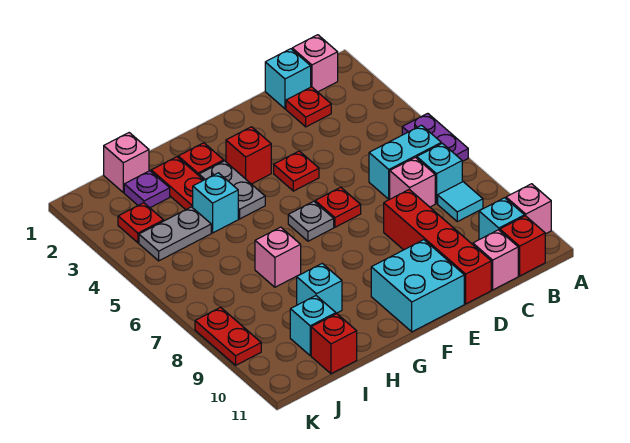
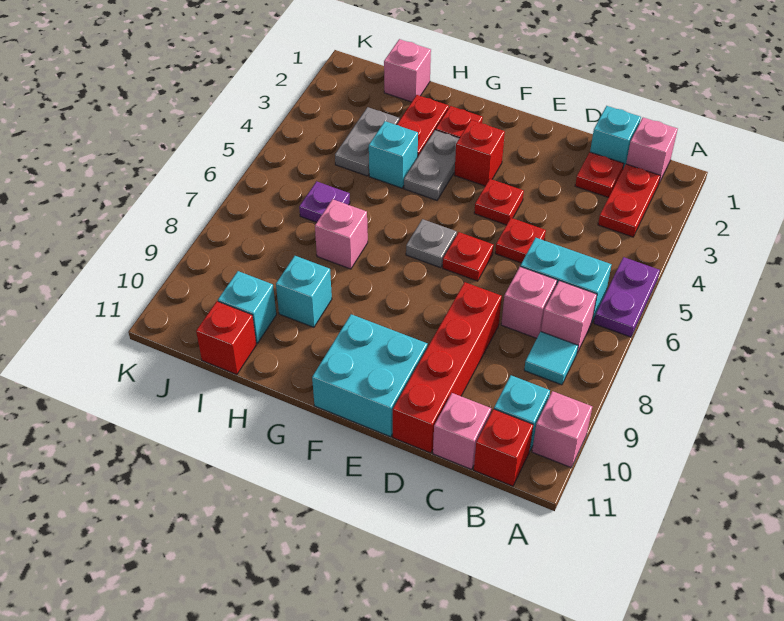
cyan 1x1 brick [417,143,462,203] -> pink 1x1 brick [541,281,597,353]
purple 1x1 plate [124,171,170,208] -> purple 1x1 plate moved to [299,181,350,222]
grey 1x2 plate [139,207,211,261] -> grey 1x2 plate turned to [335,107,399,176]
red 1x1 plate [118,203,164,243] -> red 1x1 plate moved to [495,218,546,263]
red 1x2 plate [195,307,261,365] -> red 1x2 plate moved to [598,164,660,237]

